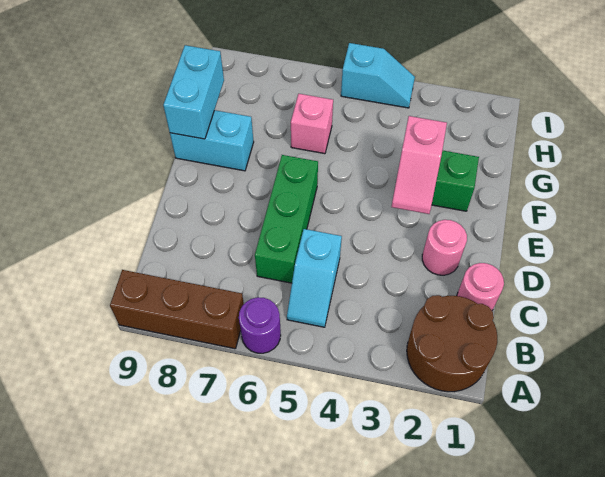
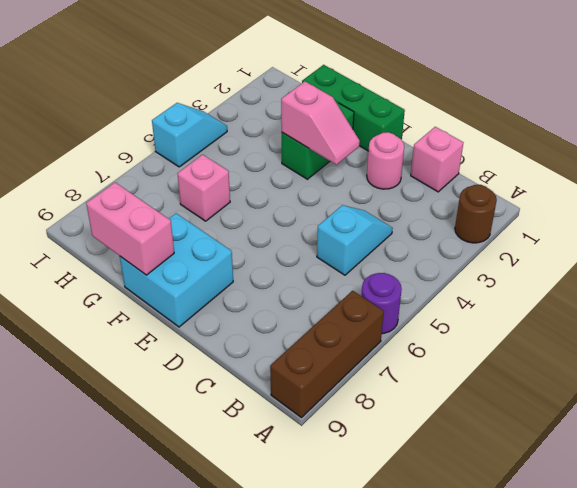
brown 2x2 round brick [407,295,497,392] -> brown 1x1 round brick [455,185,497,243]
cyan 1x2 slope [287,229,342,327] -> cyan 1x2 slope turned to [317,205,393,275]
pink 1x1 round brick [457,263,504,310] -> pink 1x1 brick [411,127,463,192]
green 1x3 brick [255,155,318,283] -> green 1x3 brick moved to [302,65,405,151]
cyan 1x2 brick [170,110,254,171] -> cyan 2x2 brick [120,213,233,327]
cyan 1x2 brick [163,45,224,139] -> pink 1x2 brick [86,182,174,275]

